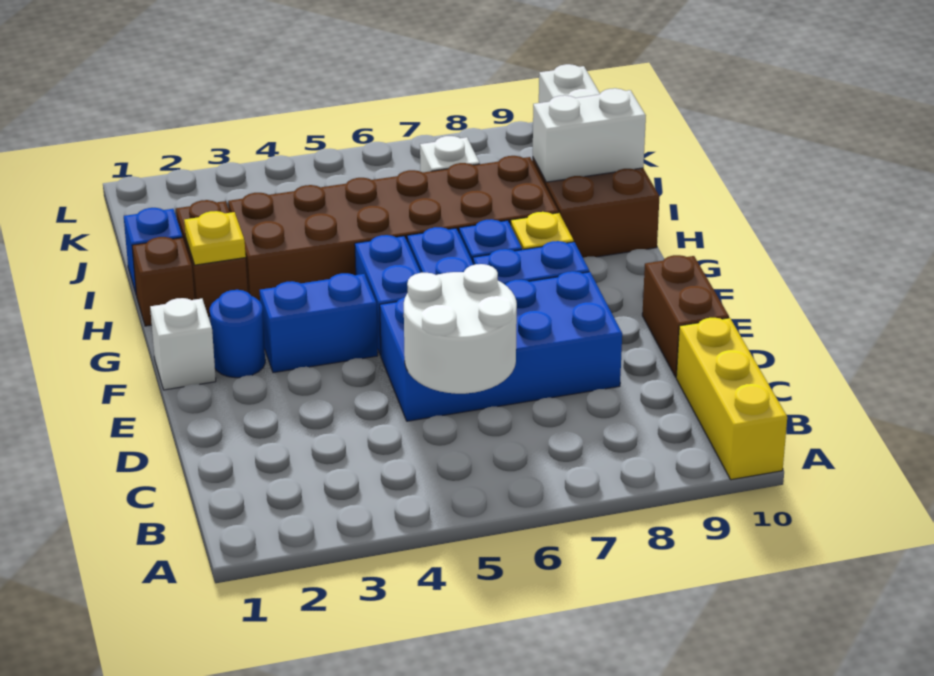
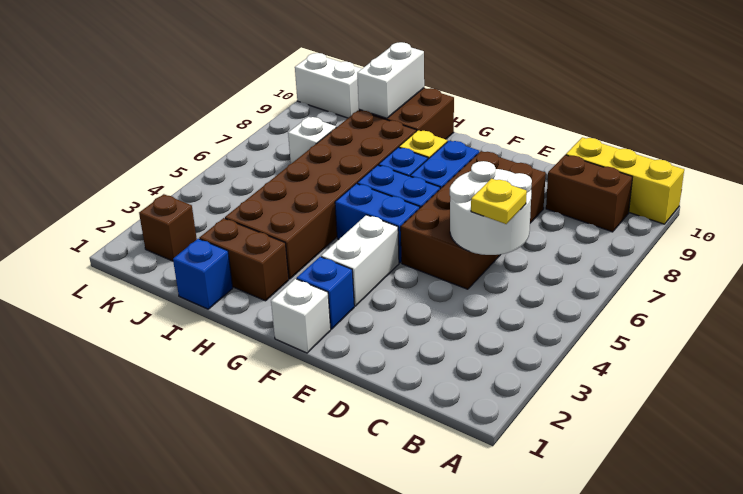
blue 2x4 brick [380,271,622,421] -> brown 2x4 brick [401,151,546,289]
brown 1x2 brick [642,255,729,377] -> brown 1x2 brick moved to [546,155,632,232]
blue 1x1 round brick [210,290,265,378] -> blue 1x1 brick [297,257,354,329]
blue 1x2 brick [260,273,378,373] -> white 1x2 brick [321,215,399,306]
brown 1x1 brick [132,237,194,326] -> brown 1x1 brick moved to [139,194,197,261]
yellow 1x1 plate [184,211,246,265] -> yellow 1x1 plate moved to [471,179,527,224]

